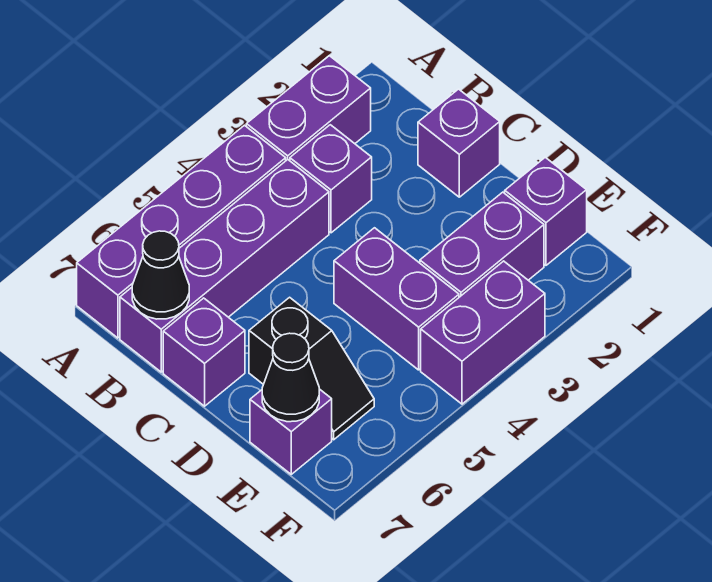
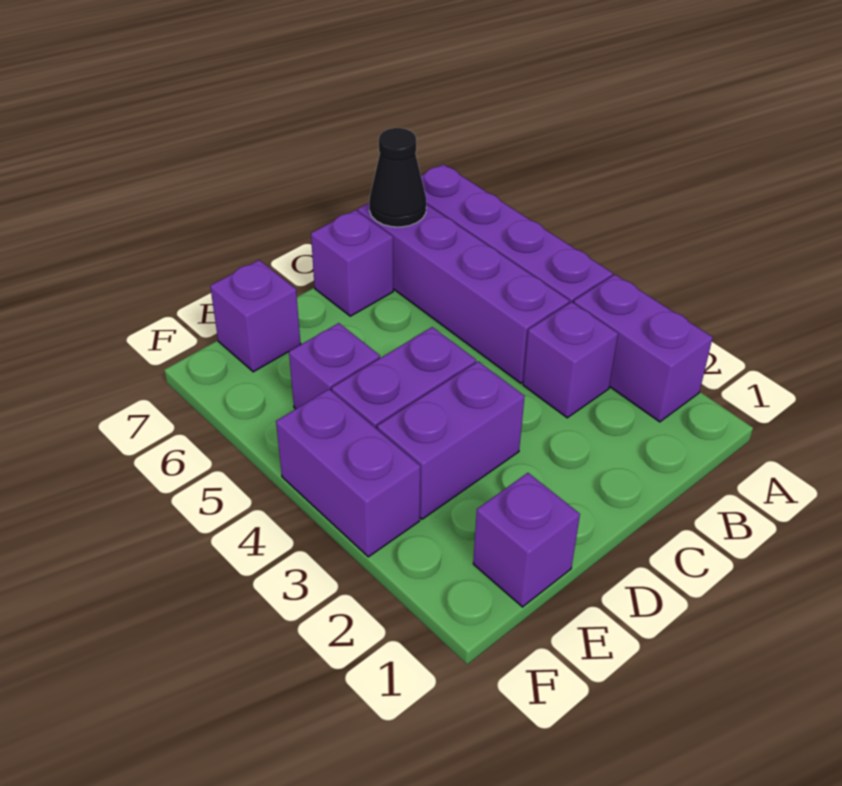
purple 1x1 brick [418,89,500,197] -> purple 1x1 brick moved to [289,323,380,409]
black 1x2 slope [249,297,374,440] -> none
purple 1x2 brick [420,192,544,297] -> purple 1x2 brick turned to [377,361,525,519]
black 1x1 cone [262,333,319,422] -> none

